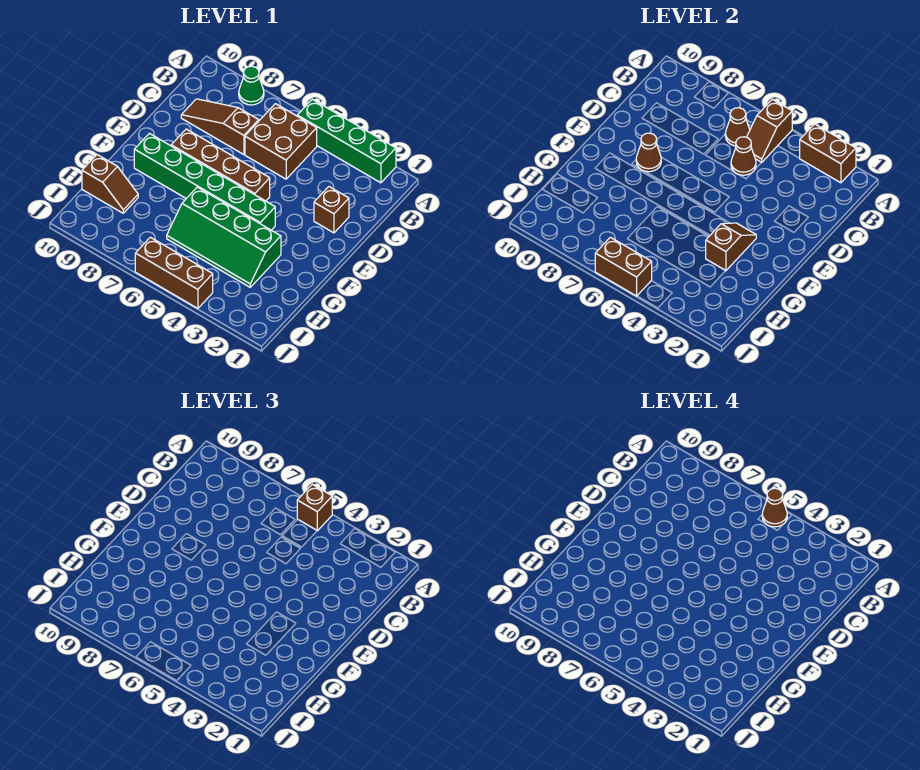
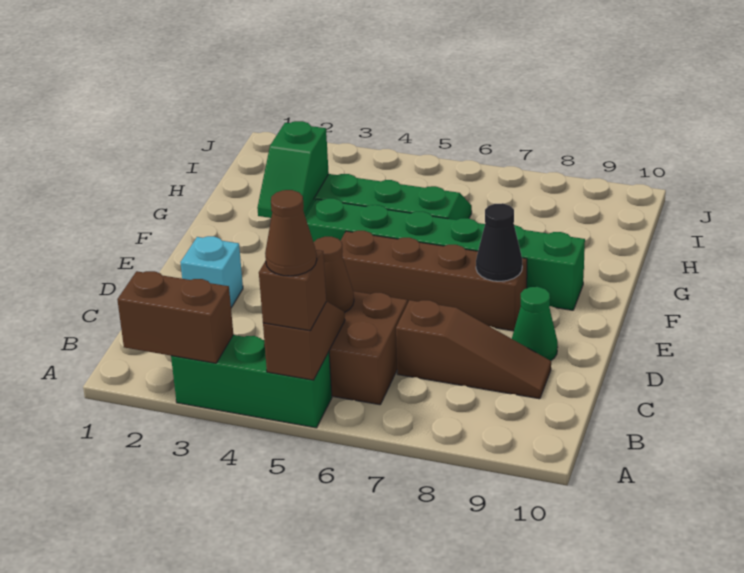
green 1x4 brick [297,99,396,183] -> green 1x3 brick [171,335,332,428]
green 1x1 cone [239,66,264,105] -> green 1x1 cone moved to [512,287,558,361]
brown 1x1 cone [725,108,750,146] -> none
brown 1x1 brick [314,187,349,233] -> cyan 1x1 brick [180,236,243,308]
brown 1x1 cone [636,133,661,172] -> black 1x1 cone [476,203,522,281]
brown 1x2 slope [706,223,756,271] -> green 1x2 slope [257,121,329,218]
brown 1x2 slope [82,155,138,213] -> none
brown 1x3 brick [135,237,213,308] -> none
brown 1x2 brick [595,237,652,296] -> none

